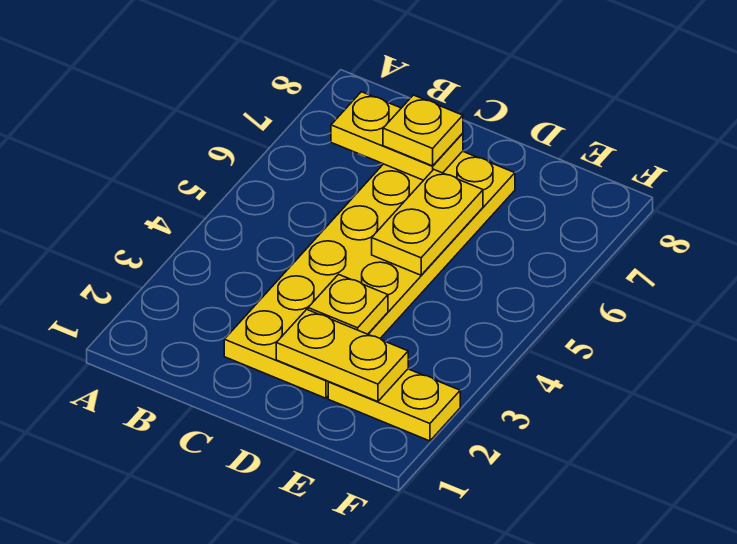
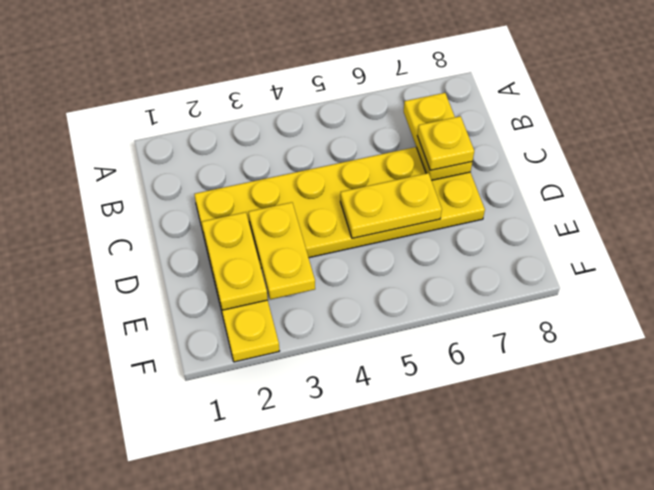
yellow 1x1 plate [308,274,388,334] -> yellow 1x2 plate [248,202,315,300]

